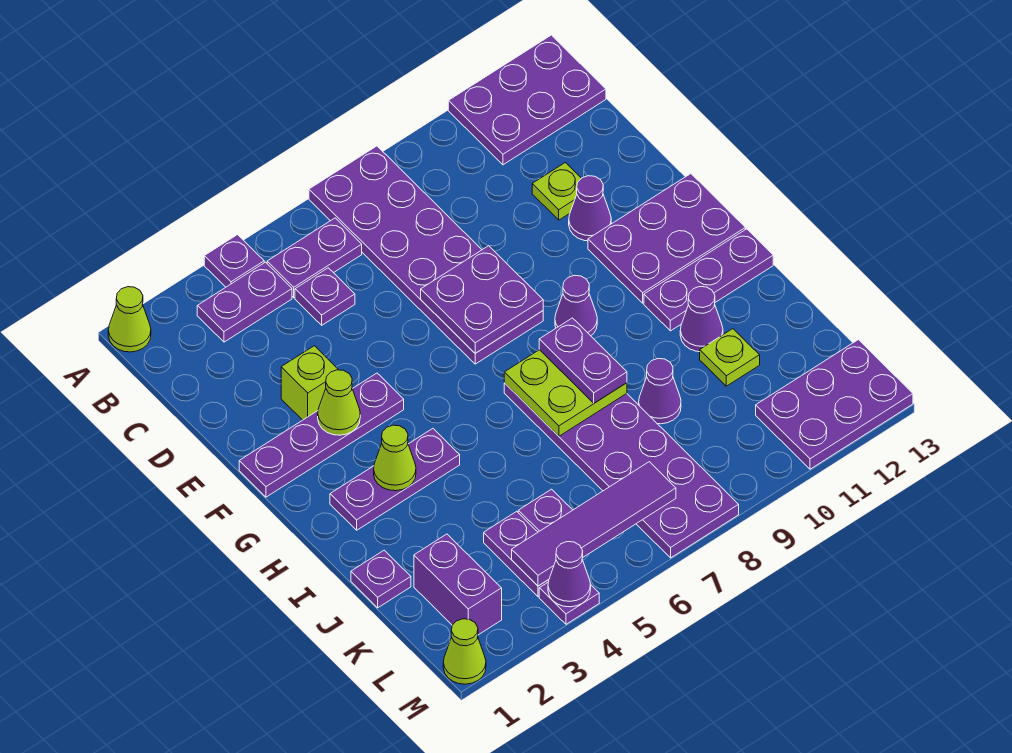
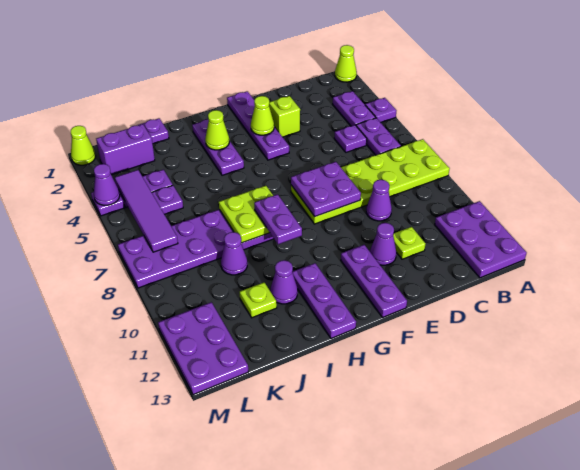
purple 2x6 plate [309,146,543,364] -> lime 2x6 plate [291,139,450,224]
purple 2x3 plate [588,174,745,303] -> purple 1x3 plate [341,245,407,318]
purple 1x1 cone [555,275,597,336] -> purple 1x1 cone moved to [366,180,392,221]
purple 1x2 plate [539,318,627,403] -> purple 1x2 plate turned to [254,194,302,244]

